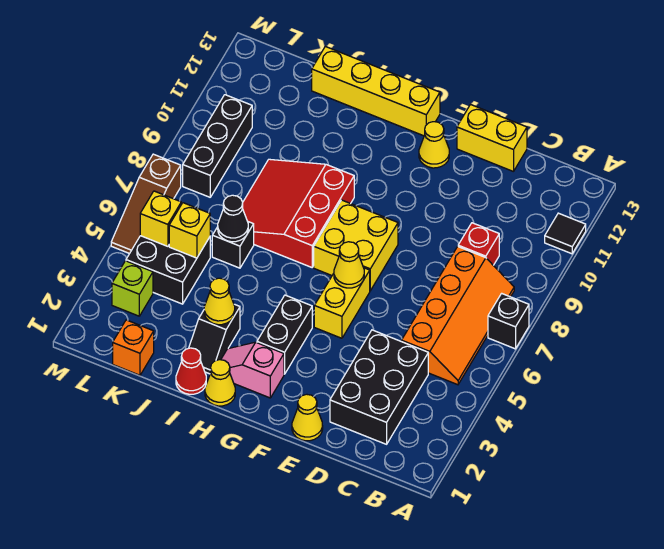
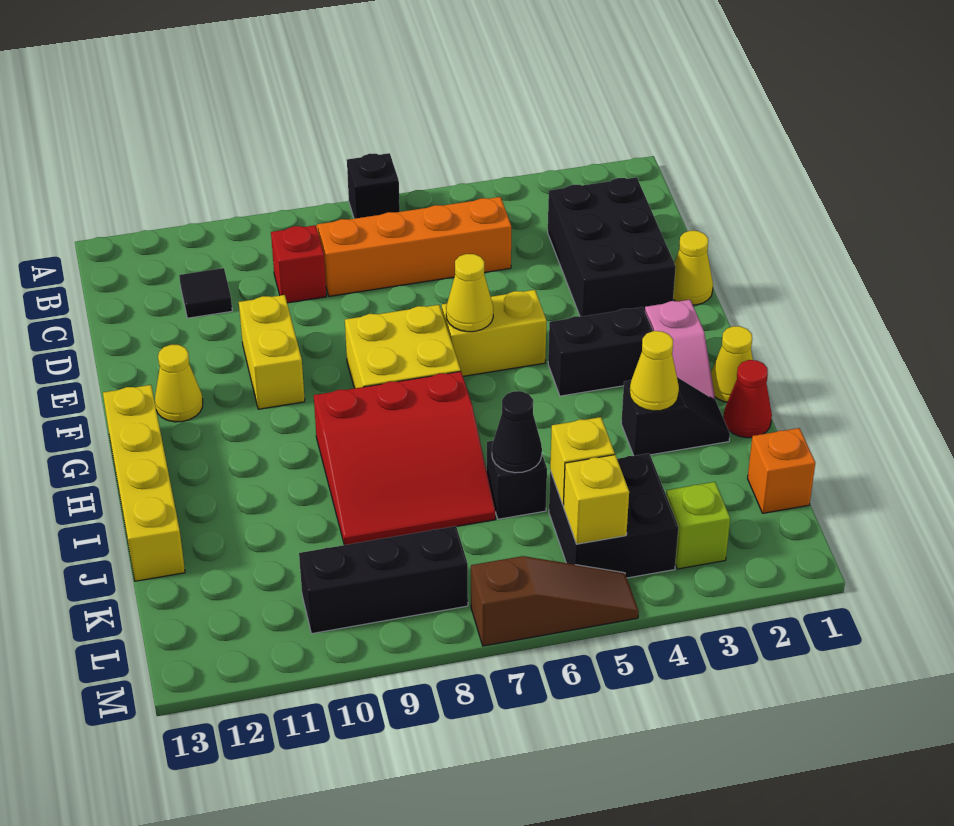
black 1x1 tile [545,213,586,254] -> black 1x1 tile moved to [179,268,232,318]
black 2x3 brick [330,330,428,444] -> black 2x3 brick turned to [548,177,676,316]
yellow 1x2 brick [457,105,527,172] -> yellow 1x2 brick moved to [239,295,305,409]

